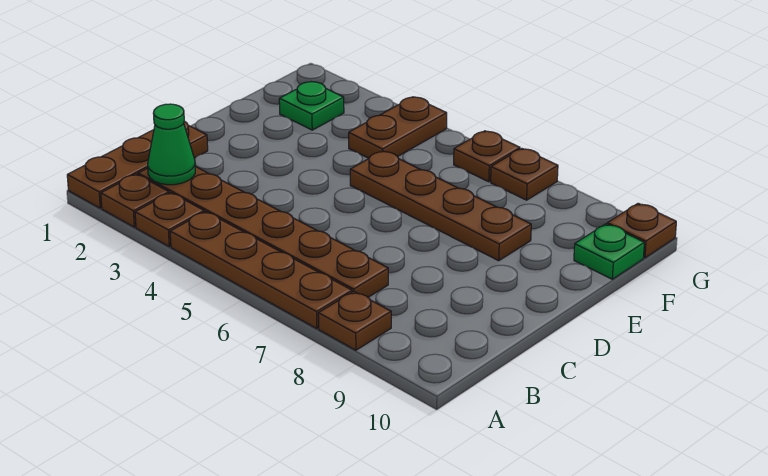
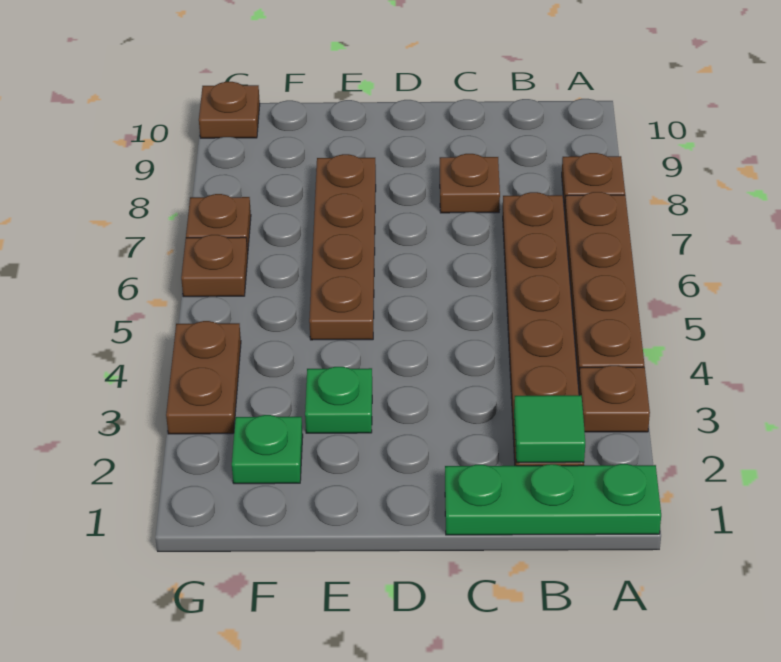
brown 1x3 plate [67,121,208,208] -> green 1x3 plate [445,464,661,535]
brown 1x1 plate [101,174,169,227] -> brown 1x1 plate moved to [440,154,500,213]
green 1x1 cone [148,104,195,185] -> green 1x1 tile [514,395,585,463]
brown 1x2 plate [349,97,447,158] -> brown 1x2 plate turned to [166,321,241,434]
green 1x1 plate [574,224,644,279] -> green 1x1 plate moved to [305,367,372,433]

